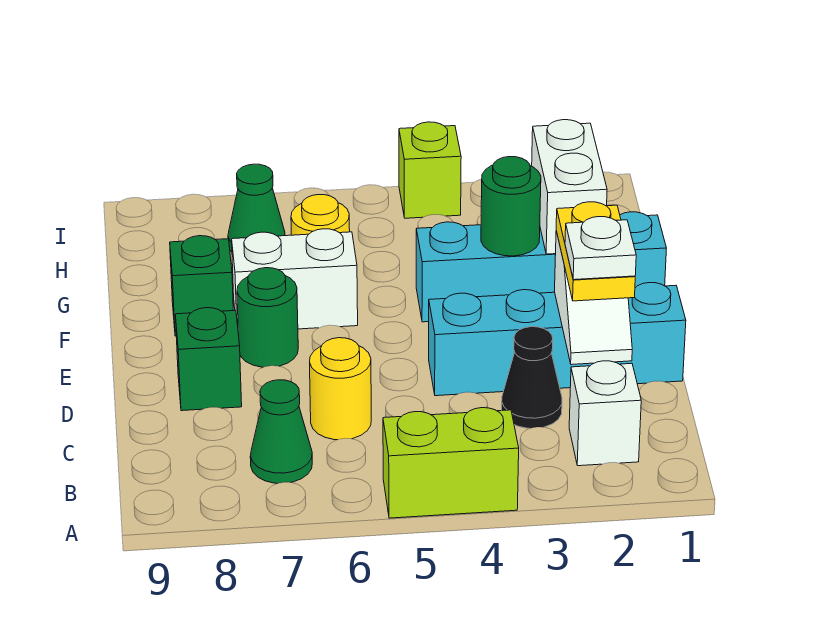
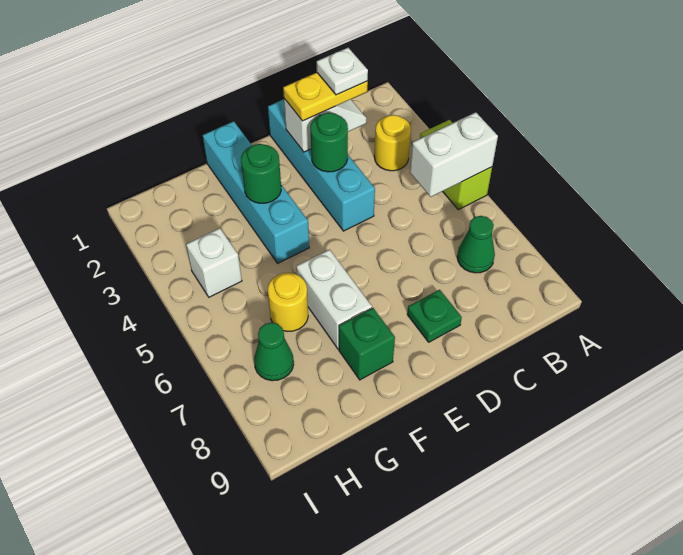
white 1x1 brick [569,361,641,466] -> white 1x1 brick moved to [186,228,242,297]
black 1x1 cone [502,327,562,428] -> none
yellow 1x1 round brick [310,338,371,440] -> yellow 1x1 round brick moved to [374,115,411,171]
green 1x1 brick [175,308,242,411] -> green 1x1 plate [407,290,462,342]
green 1x1 round brick [237,268,298,367] -> green 1x1 round brick moved to [310,113,348,172]
white 1x2 brick [532,120,607,254] -> white 1x2 brick moved to [410,112,498,197]
lime 1x1 brick [399,122,461,218] -> none

